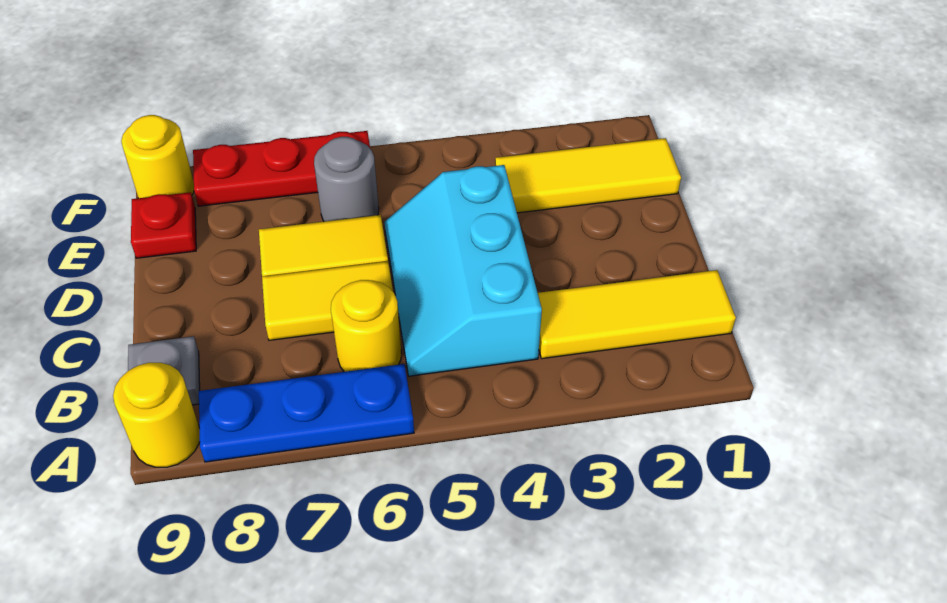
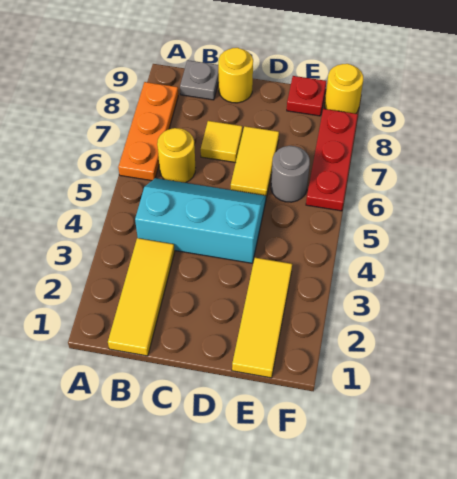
blue 1x3 plate [199,364,414,462] -> orange 1x3 plate [118,82,178,181]
yellow 1x1 round brick [113,363,200,467] -> yellow 1x1 round brick moved to [218,48,253,103]
yellow 1x2 tile [262,261,393,340] -> yellow 1x1 tile [201,121,242,163]

